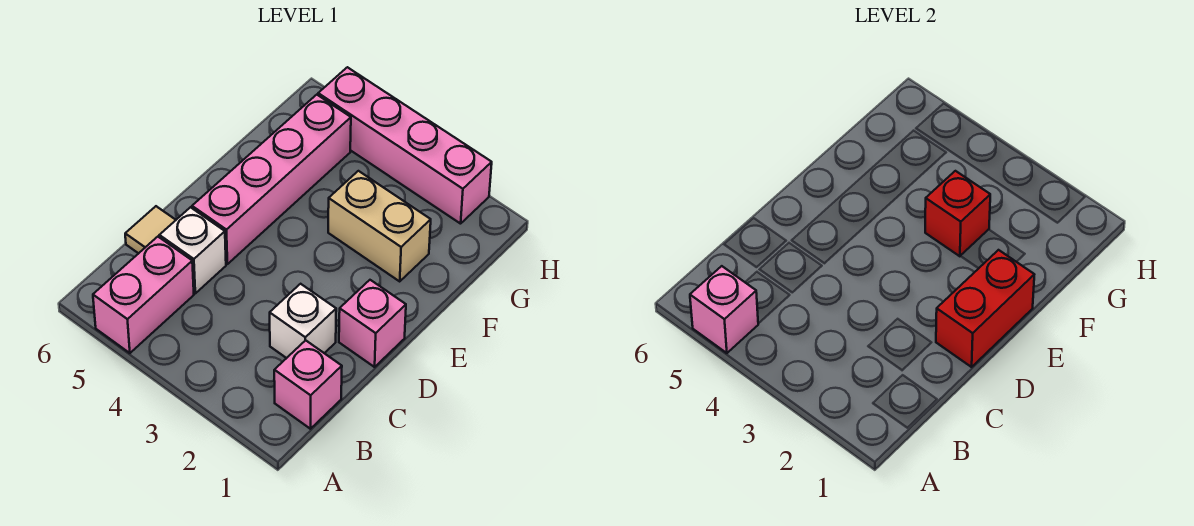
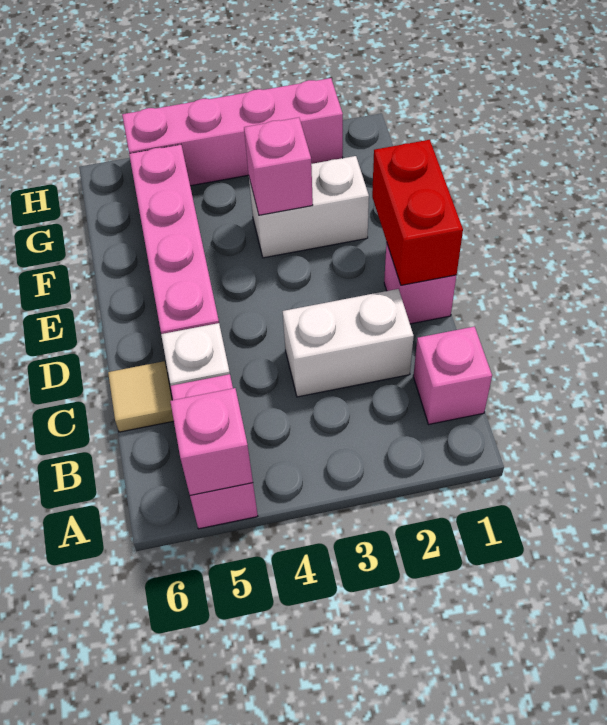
white 1x1 brick [270,284,336,358] -> white 1x2 brick [283,289,414,397]
tan 1x2 brick [328,171,431,281] -> white 1x2 brick [249,156,369,258]
red 1x1 brick [925,171,990,256] -> pink 1x1 brick [244,118,313,215]

